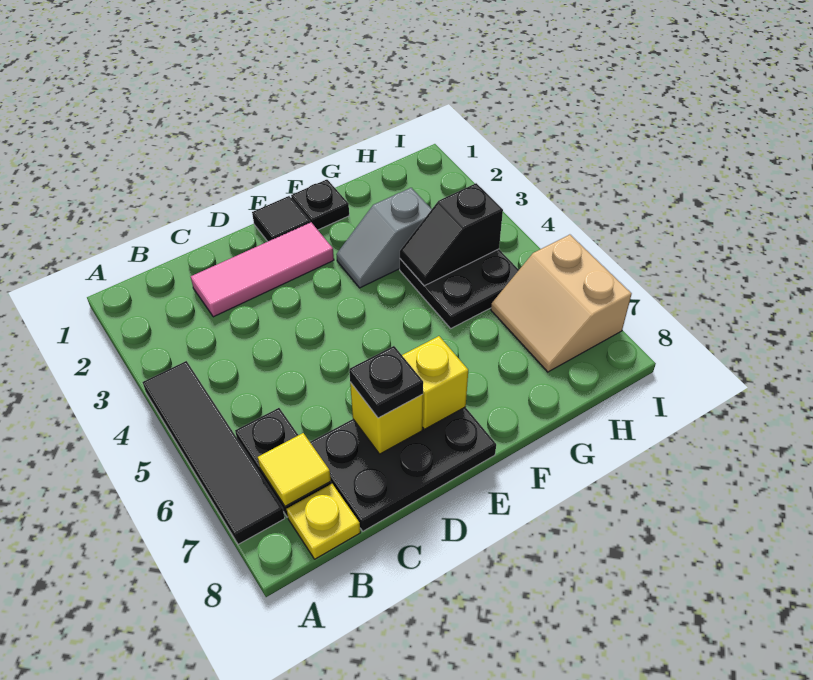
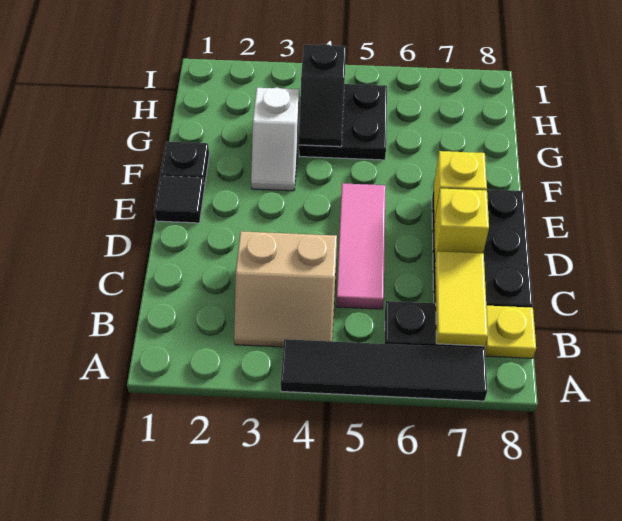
yellow 1x1 tile [258,433,331,506] -> yellow 1x2 tile [435,251,488,346]
pink 1x3 tile [191,222,334,317] -> pink 1x3 tile moved to [336,183,386,309]
black 1x1 plate [349,346,423,418] -> none
grey 1x2 slope [336,188,432,288] -> white 1x2 slope [251,88,300,191]
tan 2x2 slope [491,235,632,372] -> tan 2x2 slope moved to [234,231,337,347]

